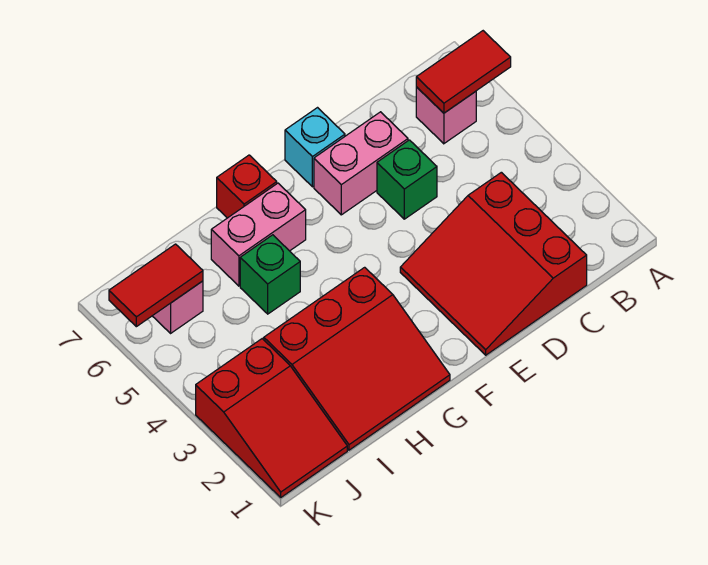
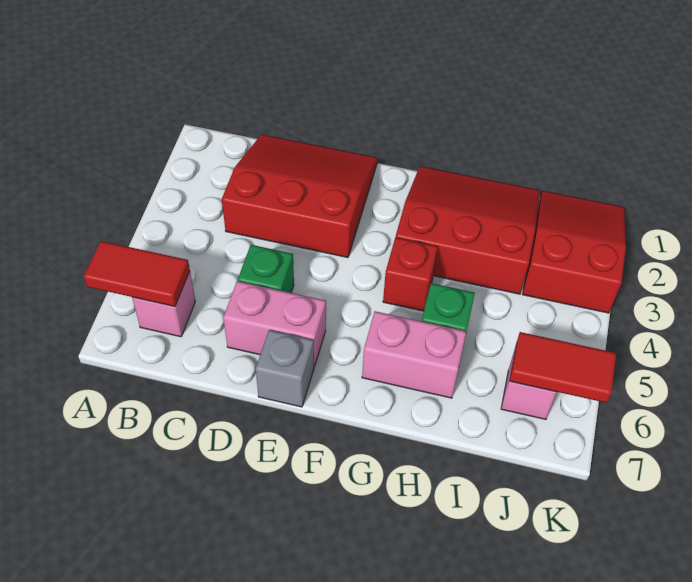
red 3x3 slope [400,172,587,355] -> red 3x3 slope turned to [222,135,377,258]
cyan 1x1 brick [285,108,345,187] -> grey 1x1 brick [256,330,314,407]
red 1x1 brick [217,155,277,218] -> red 1x1 brick moved to [383,237,438,311]

